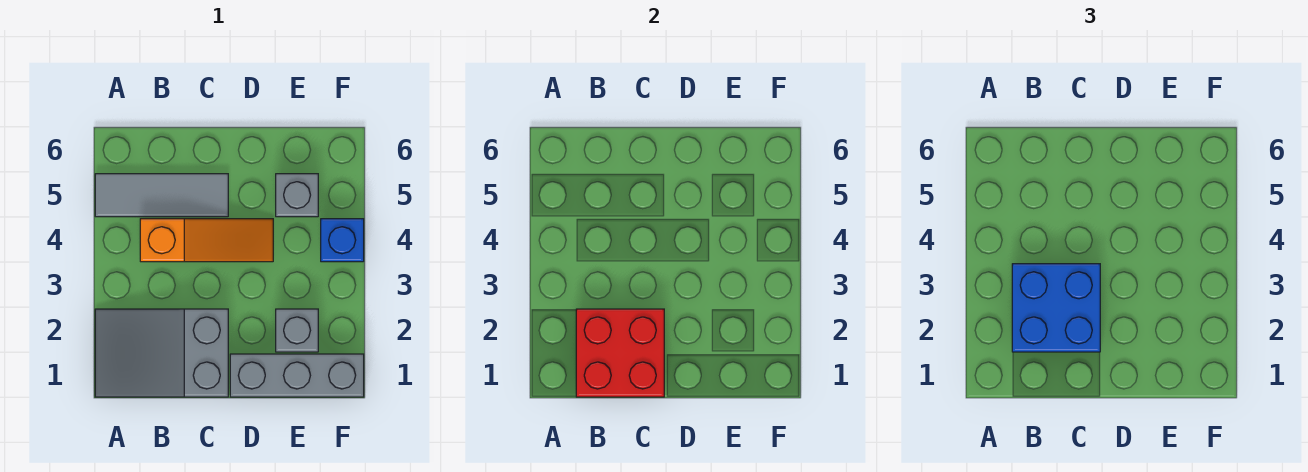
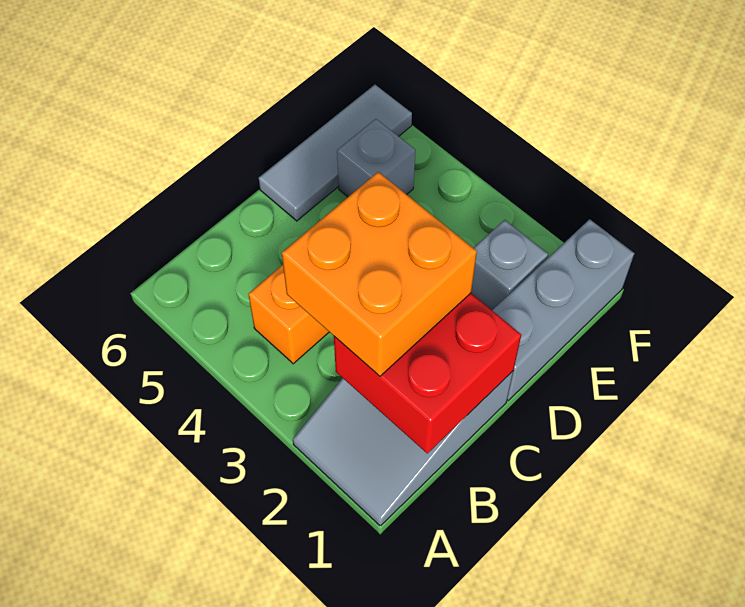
grey 1x3 tile [95,174,228,217] -> grey 1x3 tile moved to [259,85,412,221]
blue 2x2 brick [1012,264,1100,352] -> orange 2x2 brick [282,172,477,376]
blue 1x1 brick [321,219,364,262] -> none

